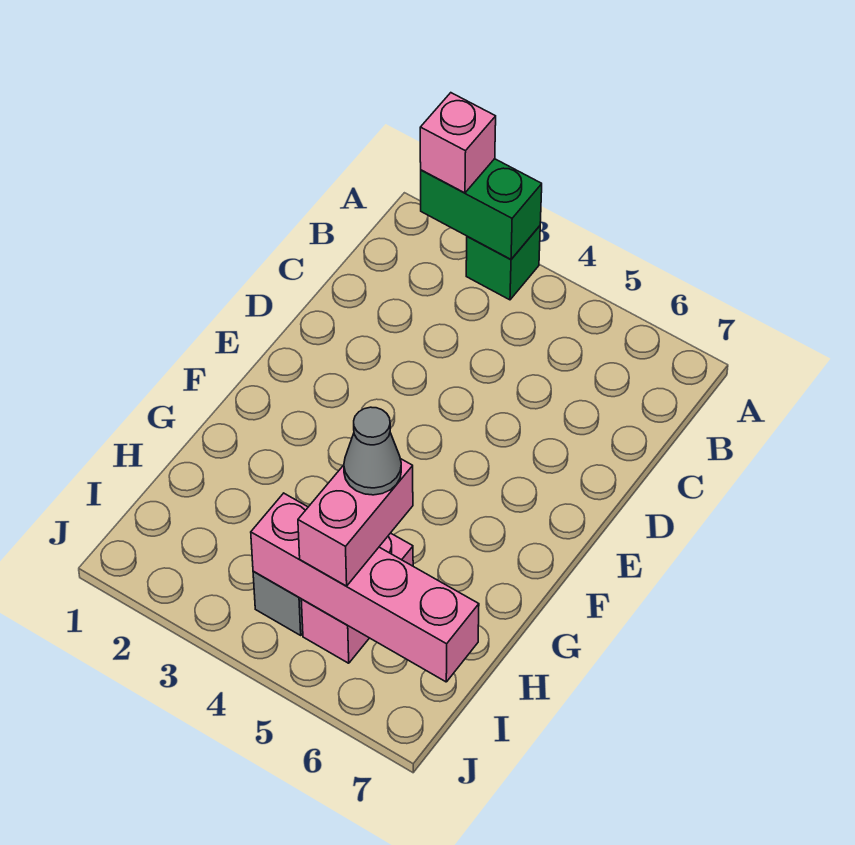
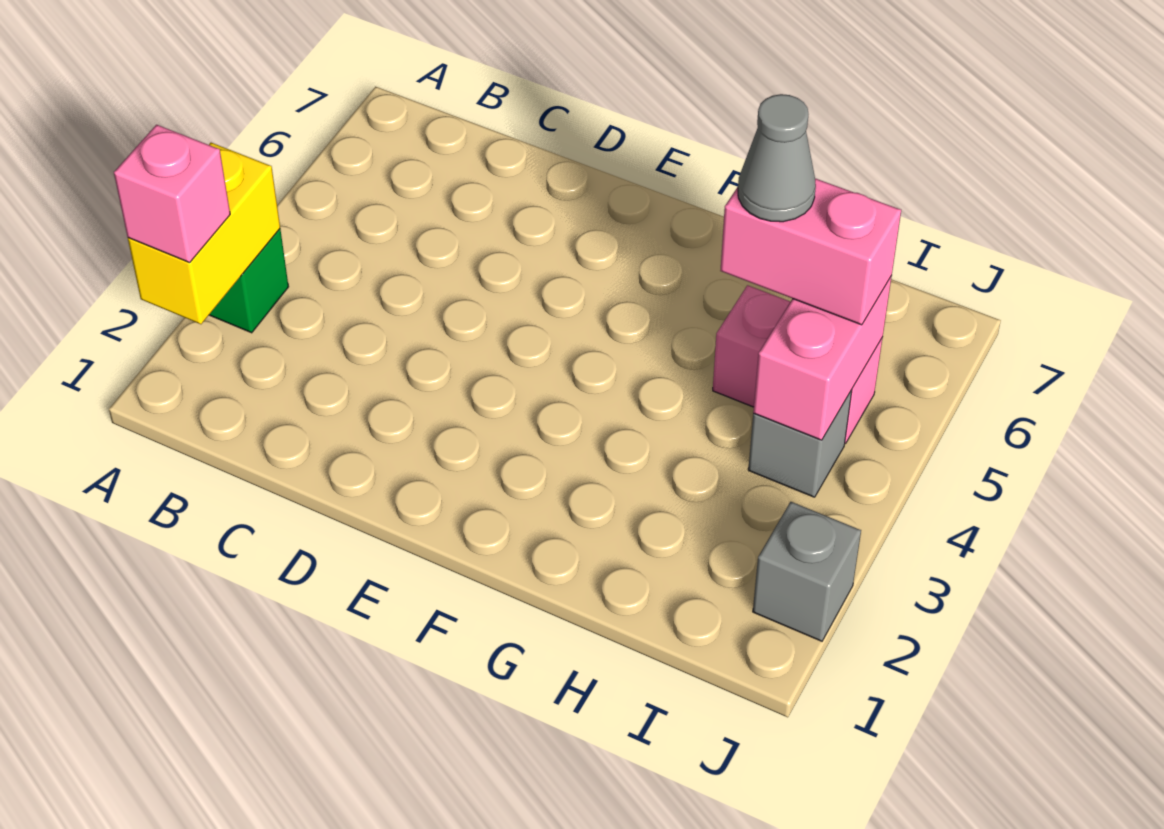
green 1x2 brick [421,159,542,259] -> yellow 1x2 brick [128,143,280,324]
pink 1x4 brick [251,493,479,682] -> pink 1x2 brick [753,276,892,440]
none -> grey 1x1 brick [753,502,861,641]

